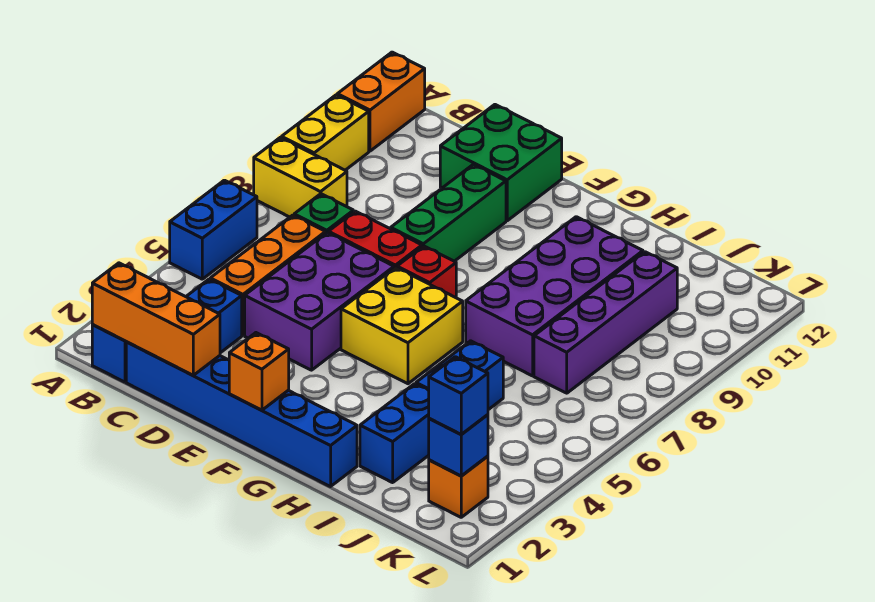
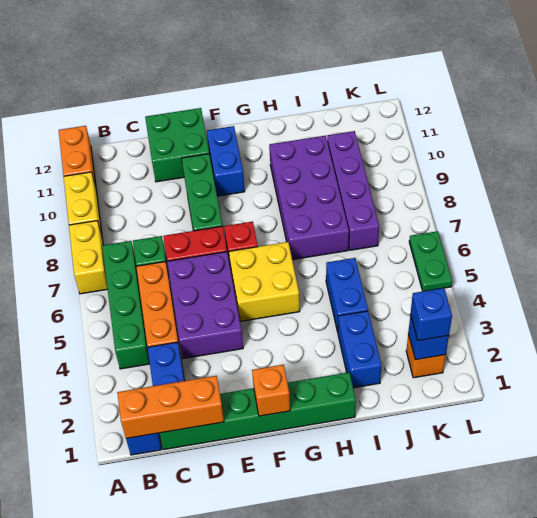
blue 1x2 brick [170,180,257,279] -> blue 1x2 brick moved to [207,126,245,196]
yellow 1x2 brick [254,138,347,217] -> yellow 1x2 brick turned to [69,221,107,294]
none -> green 1x4 brick [102,241,150,369]
blue 1x6 brick [126,342,357,487] -> green 1x6 brick [159,372,356,450]
none -> green 1x2 plate [409,231,452,291]

